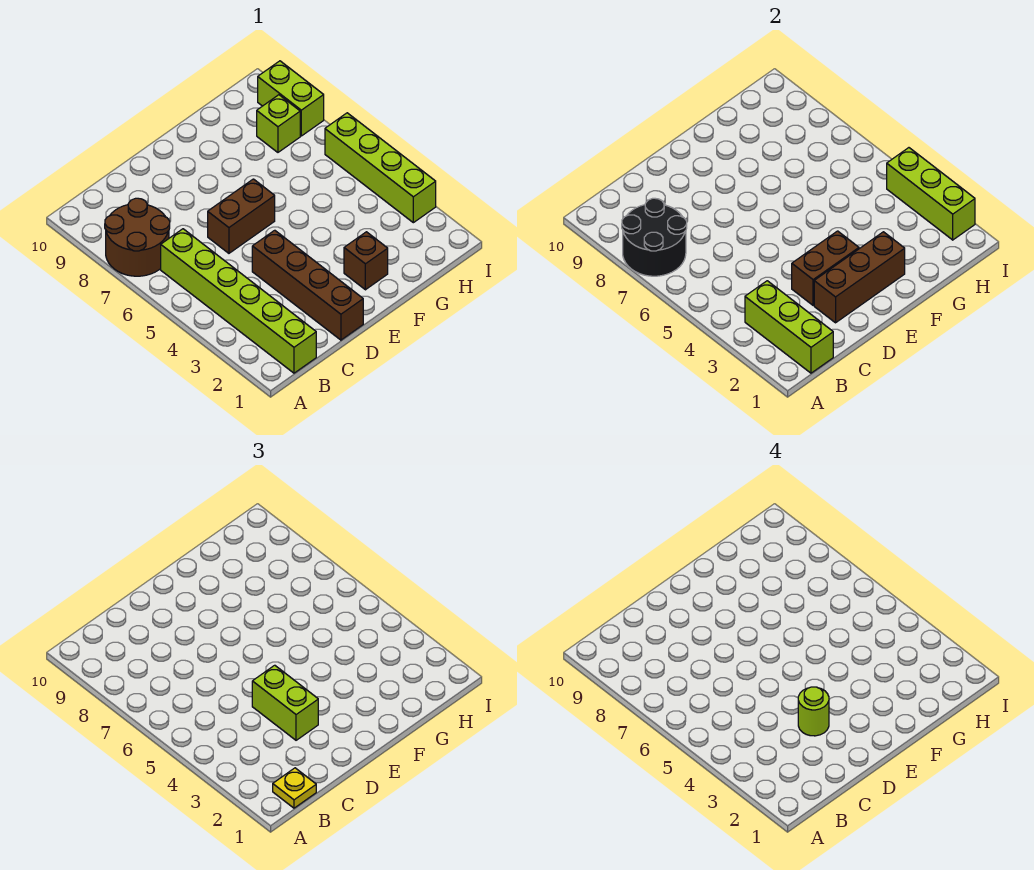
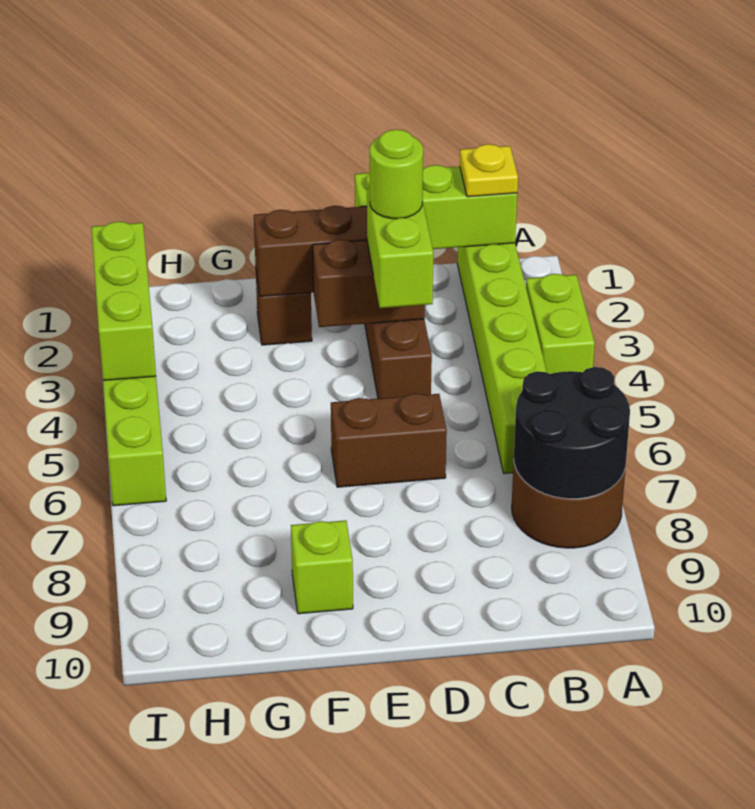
lime 1x3 brick [745,281,833,373] -> lime 1x3 brick turned to [355,165,517,249]
lime 1x1 brick [257,95,300,152] -> lime 1x1 brick moved to [291,520,353,614]
lime 1x2 brick [258,61,324,136] -> lime 1x2 brick moved to [526,274,595,374]

